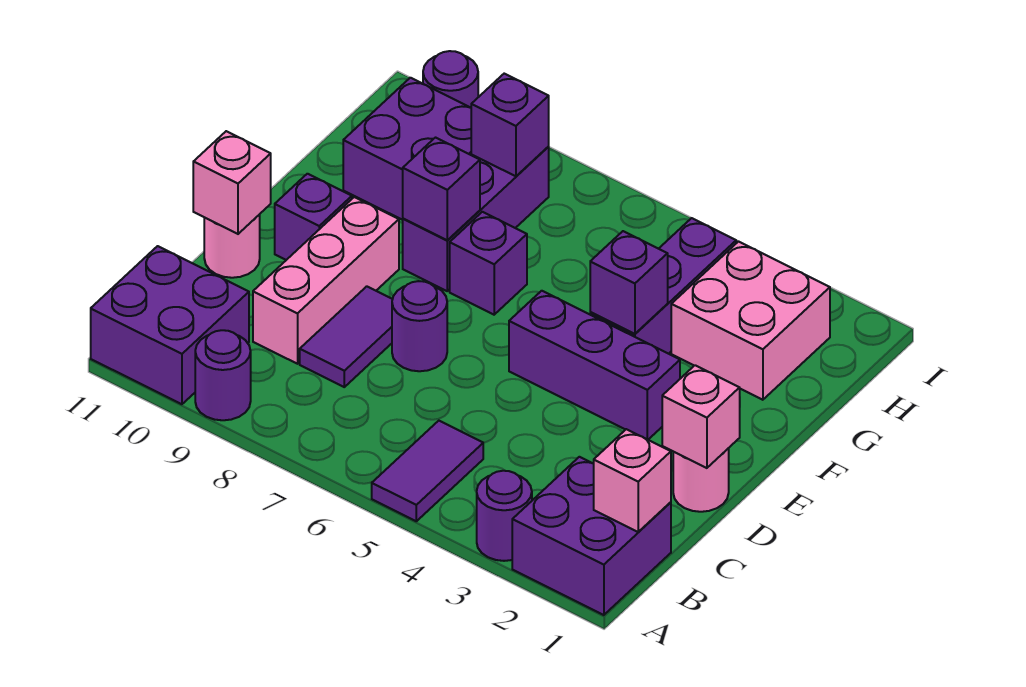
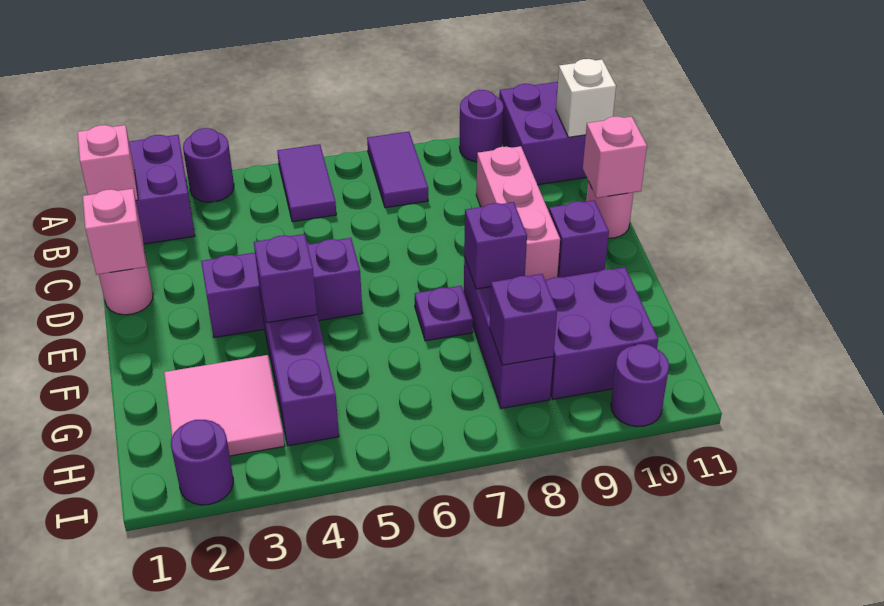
none -> white 1x1 brick [556,59,616,137]
purple 1x2 tile [300,286,393,387] -> purple 1x2 tile moved to [367,132,428,208]
purple 1x1 round brick [392,281,447,371] -> purple 1x1 round brick moved to [171,420,233,505]
purple 1x1 brick [450,212,527,315] -> purple 1x1 plate [415,286,473,341]
pink 2x2 brick [671,241,830,400] -> pink 2x2 tile [164,355,285,456]

